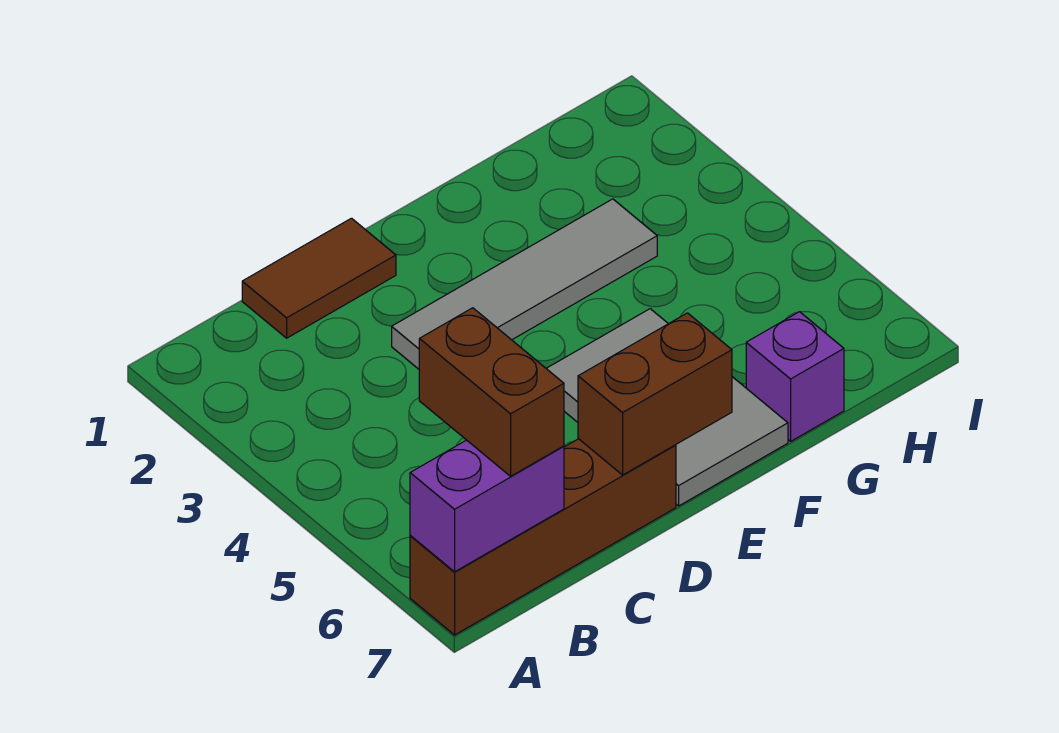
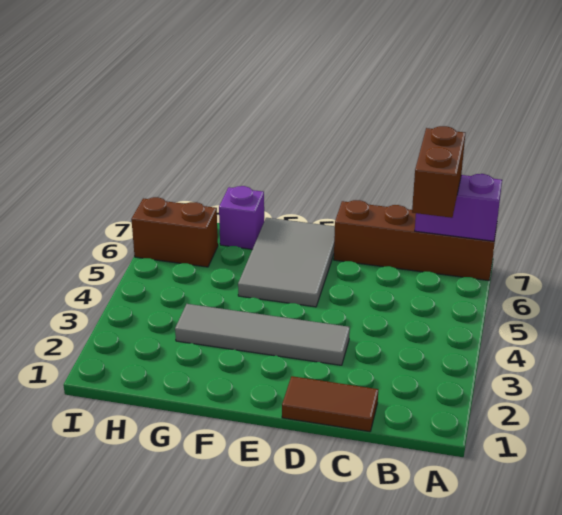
brown 1x2 brick [578,313,732,475] -> brown 1x2 brick moved to [131,197,218,267]

